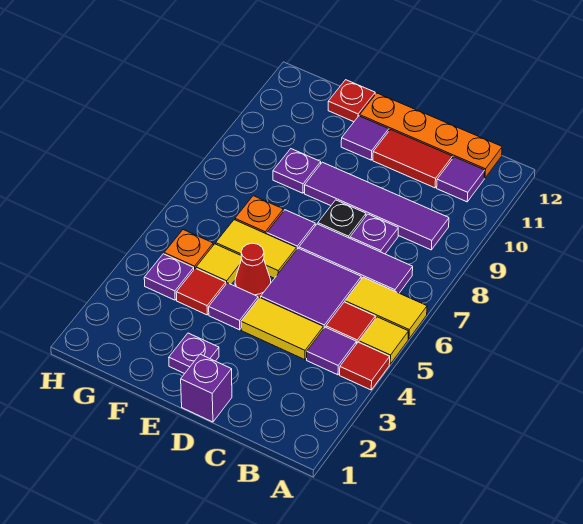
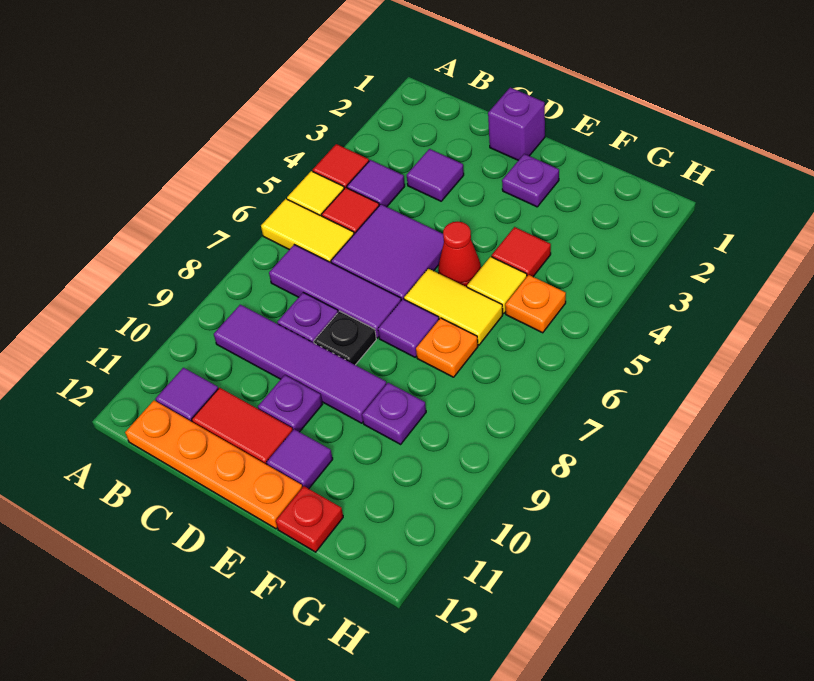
yellow 1x2 tile [241,298,323,360] -> none
purple 1x1 tile [209,283,258,330] -> purple 1x1 tile moved to [407,149,464,201]
purple 1x1 plate [144,254,194,300] -> purple 1x1 plate moved to [258,375,323,432]

